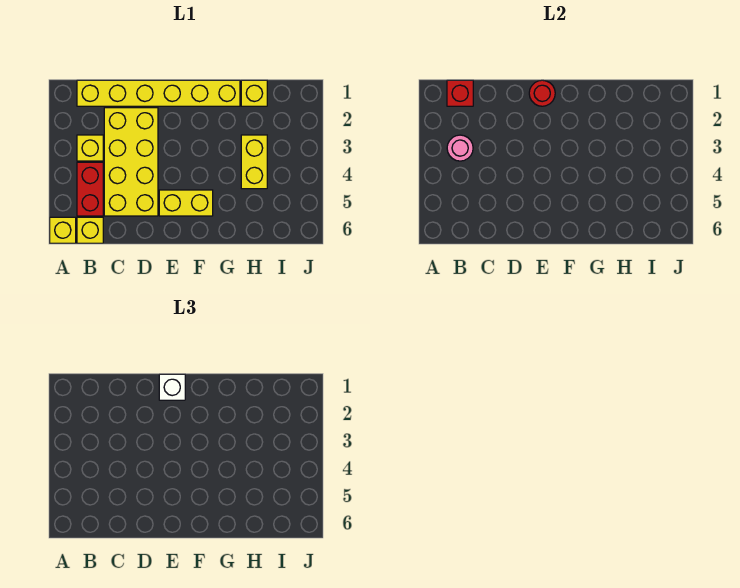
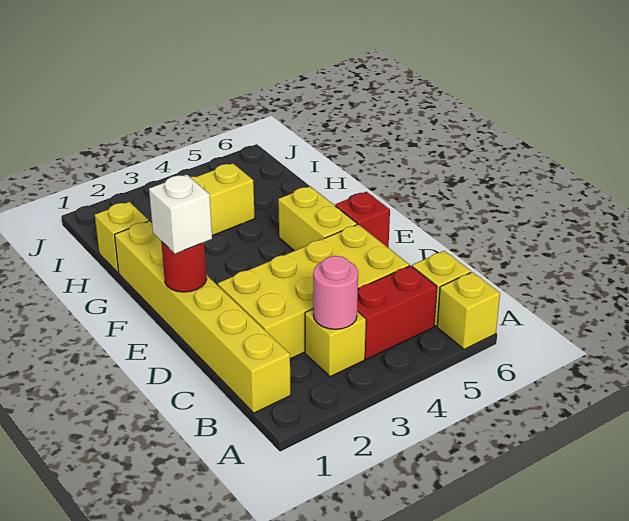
red 1x1 brick [447,80,473,106] -> red 1x1 brick moved to [335,192,390,248]

